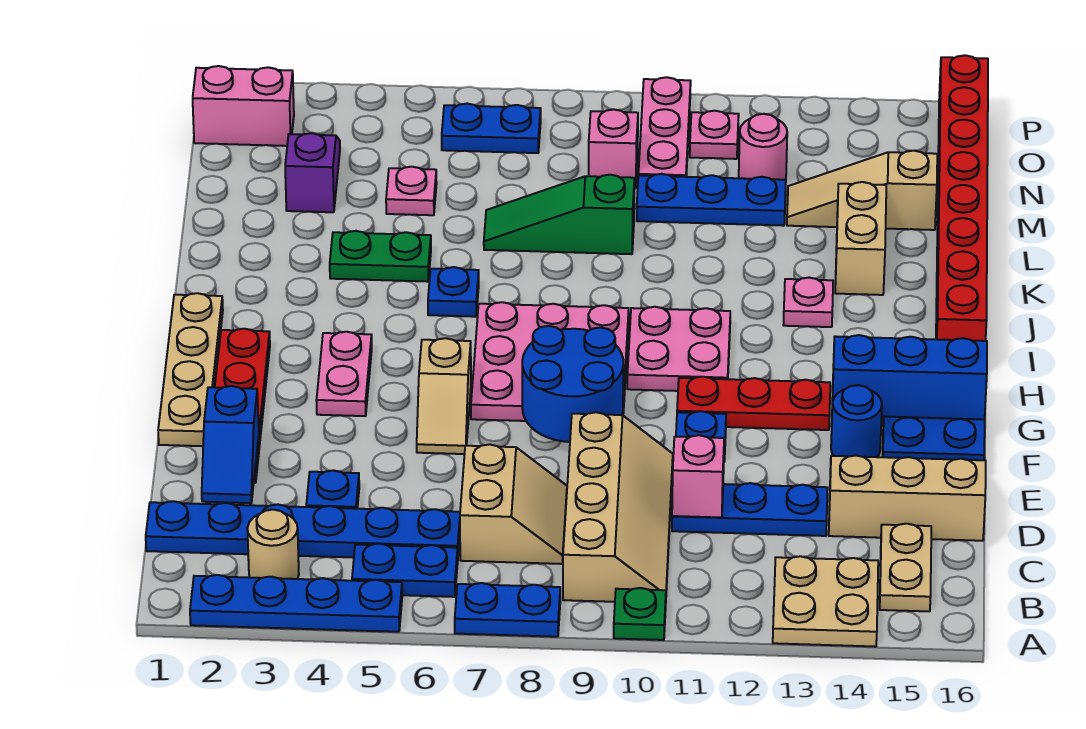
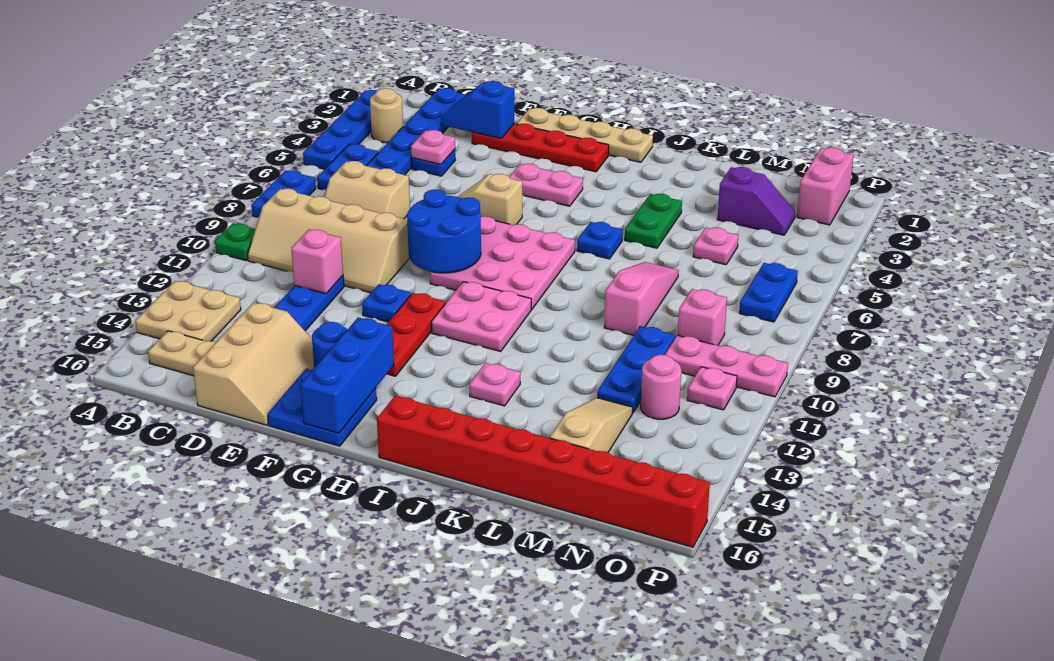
none -> pink 1x1 plate [411,130,455,164]
tan 1x2 brick [835,182,886,295] -> none
green 1x3 slope [484,175,634,254] -> pink 1x3 slope [604,262,679,335]

